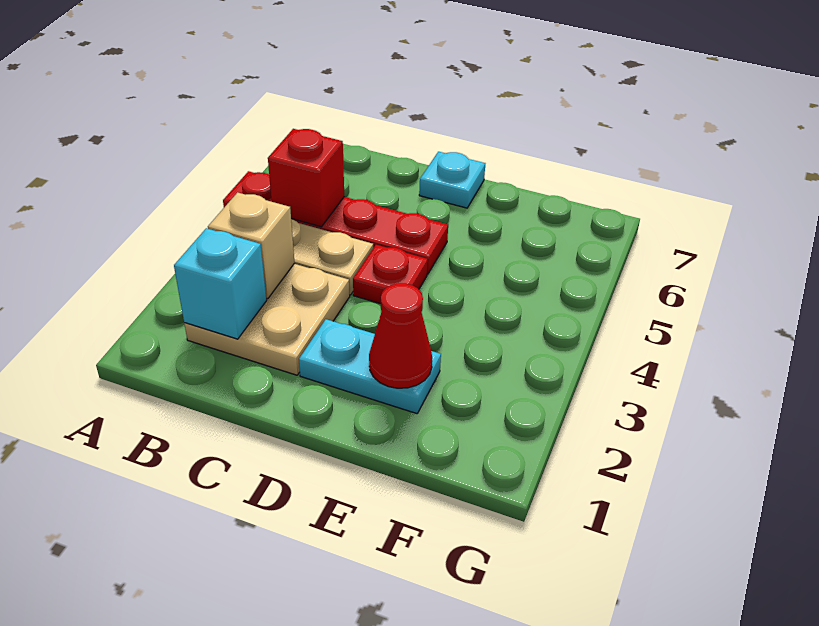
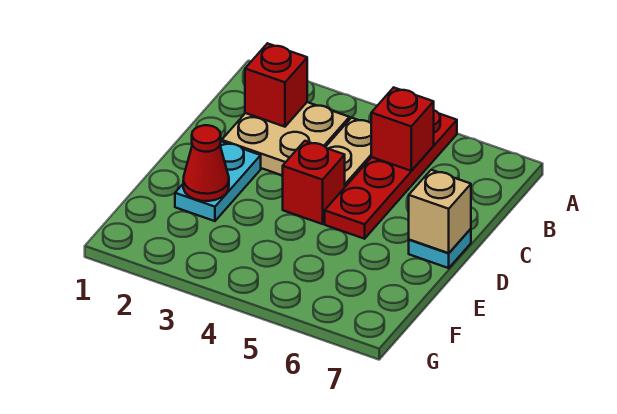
cyan 1x1 brick [174,228,267,339] -> red 1x1 brick [245,43,307,127]
tan 1x1 brick [208,192,294,299] -> tan 1x1 brick moved to [409,170,471,253]
red 1x1 plate [353,245,428,304] -> red 1x1 brick [283,141,345,224]

